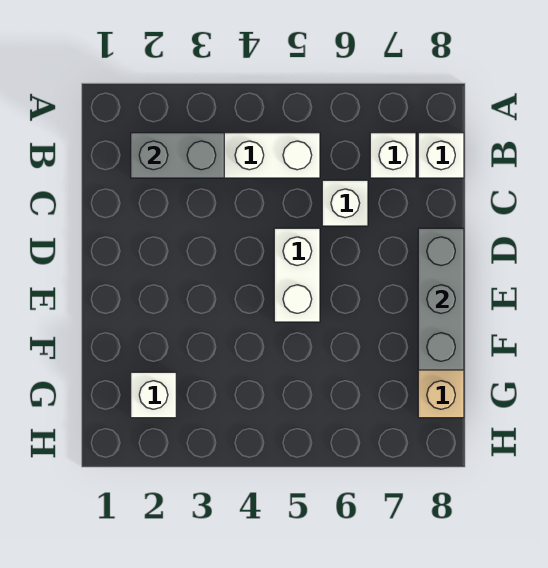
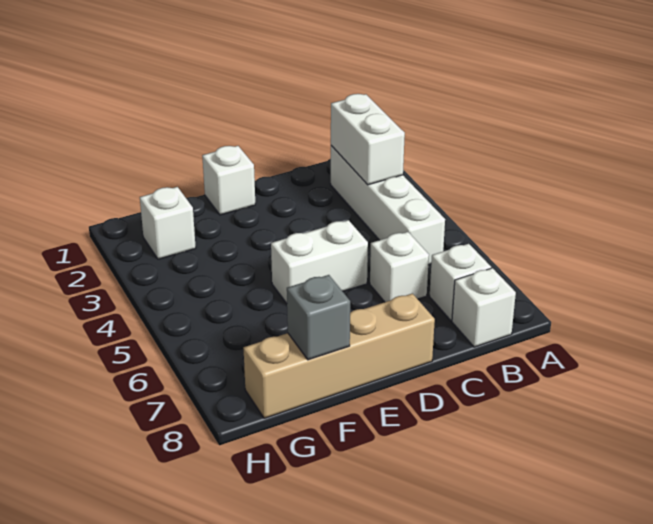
grey 1x2 brick [131,133,224,178] -> white 1x2 brick [331,94,405,185]
grey 1x3 brick [418,228,464,370] -> grey 1x1 brick [287,275,350,360]
none -> white 1x1 brick [202,146,255,215]

